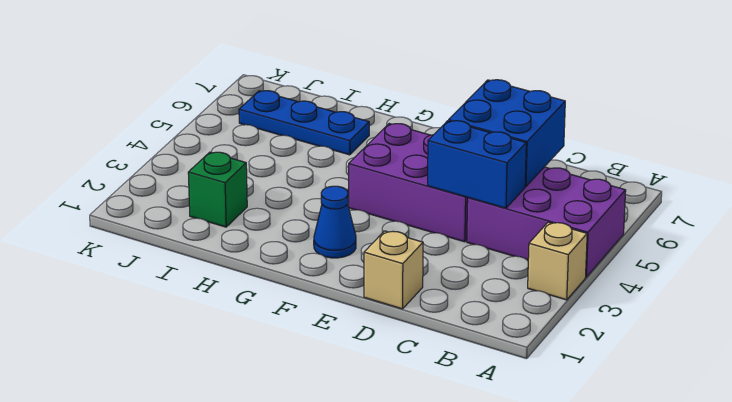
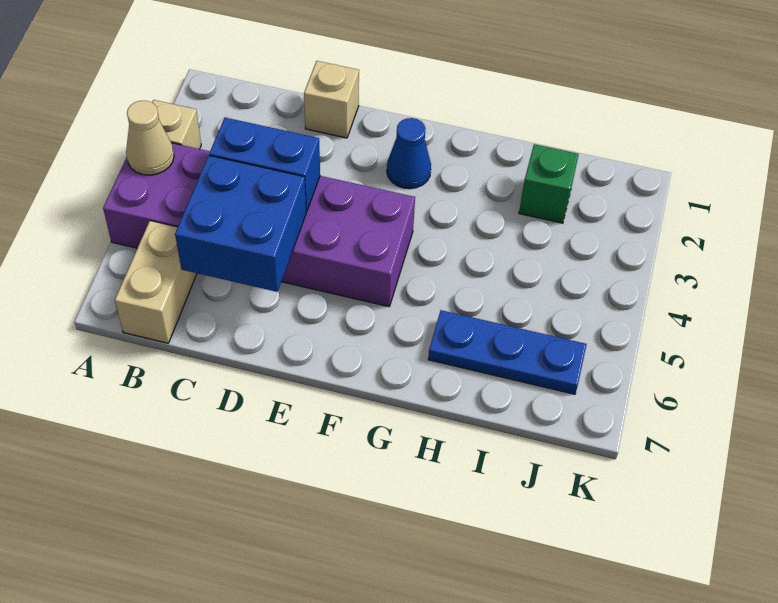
none -> tan 1x1 cone [126,101,174,175]
none -> tan 1x2 brick [115,221,197,343]

